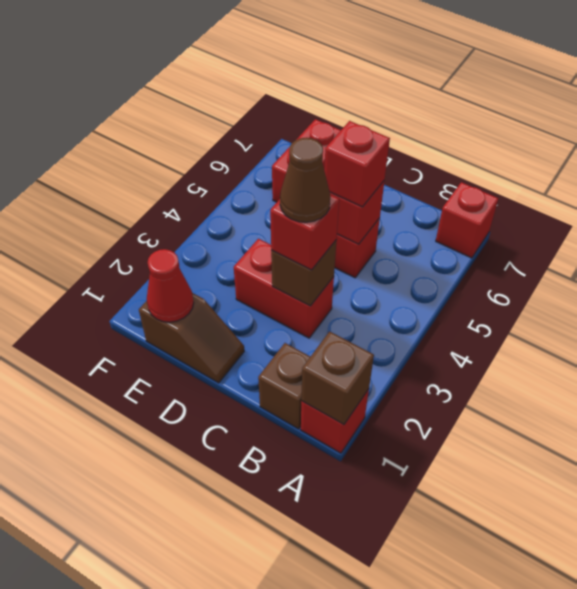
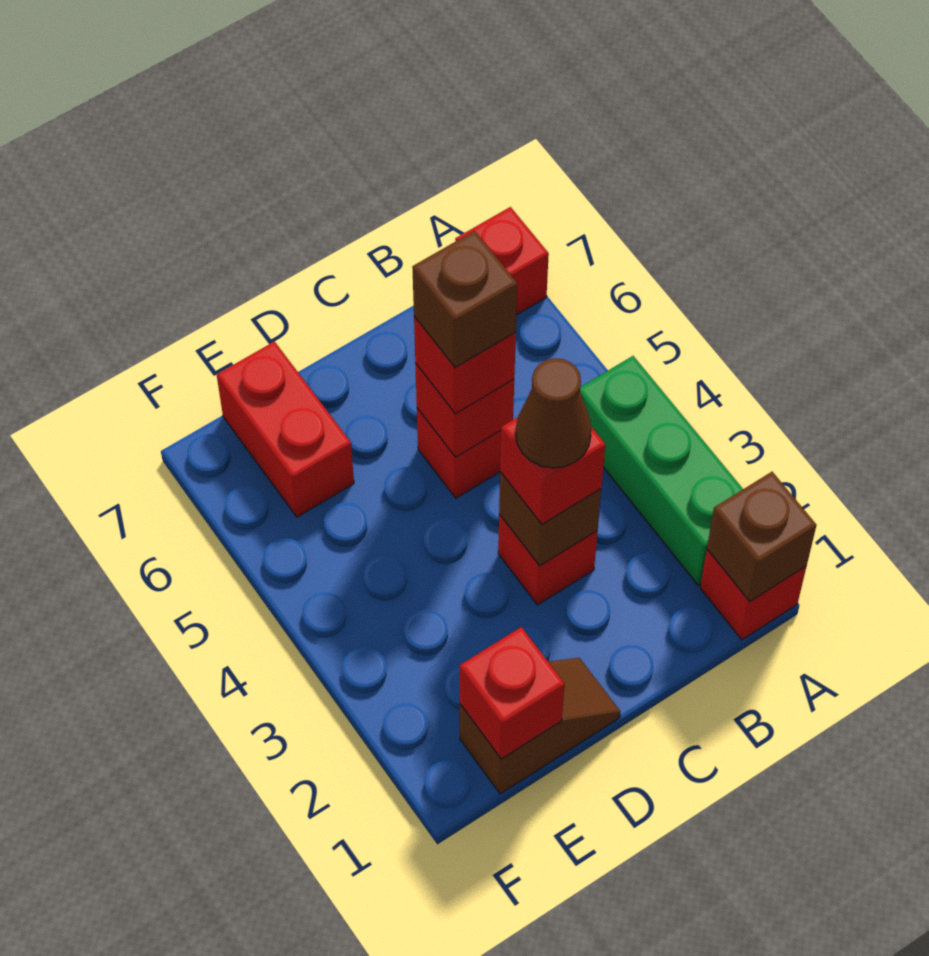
none -> green 1x3 brick [580,356,743,585]
brown 1x1 brick [258,343,310,429] -> brown 1x1 brick moved to [412,231,517,367]
red 1x2 brick [234,239,334,338] -> red 1x1 brick [498,514,598,605]
red 1x1 cone [147,249,194,322] -> red 1x1 brick [460,627,565,759]

